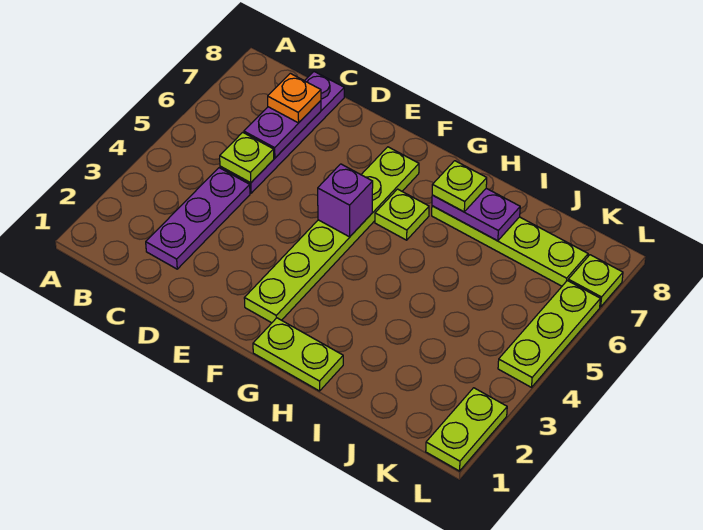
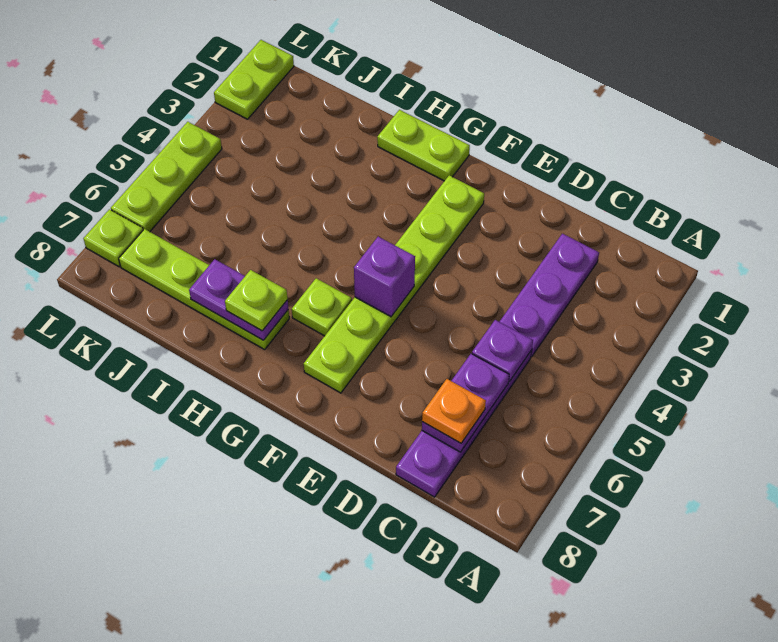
lime 1x1 plate [220,132,274,183] -> purple 1x1 plate [472,320,533,382]

